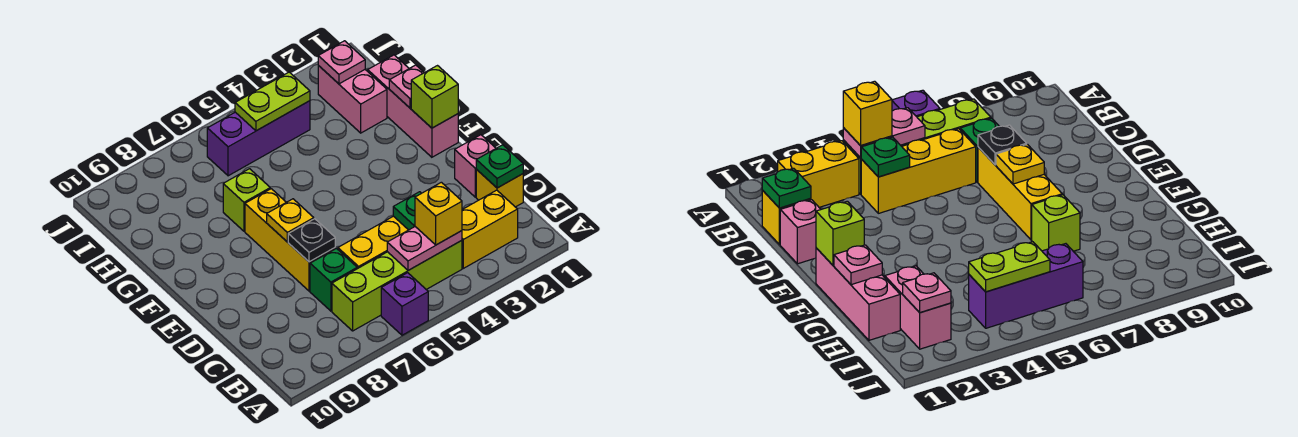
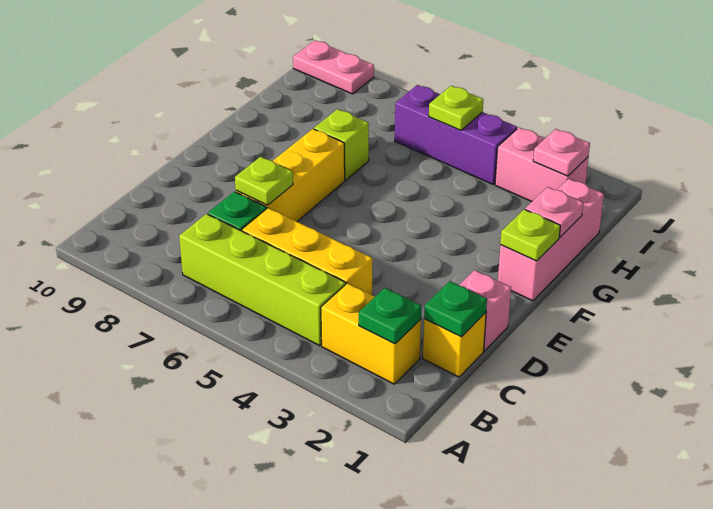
purple 1x1 brick [381,273,428,335] -> none
pink 1x2 plate [387,227,462,270] -> pink 1x2 plate moved to [293,40,374,94]
yellow 1x1 brick [415,182,462,245] -> none
green 1x1 plate [393,192,421,230] -> green 1x1 plate moved to [359,288,421,344]
black 1x1 plate [288,219,335,262] -> lime 1x1 plate [235,157,293,205]
yellow 1x1 plate [267,199,314,242] -> none
lime 1x1 brick [411,66,458,128] -> lime 1x1 plate [500,209,560,261]
pink 1x2 brick [318,66,387,133] -> pink 1x2 brick turned to [495,128,589,201]
lime 1x2 plate [235,72,310,131] -> lime 1x1 plate [429,86,483,130]

